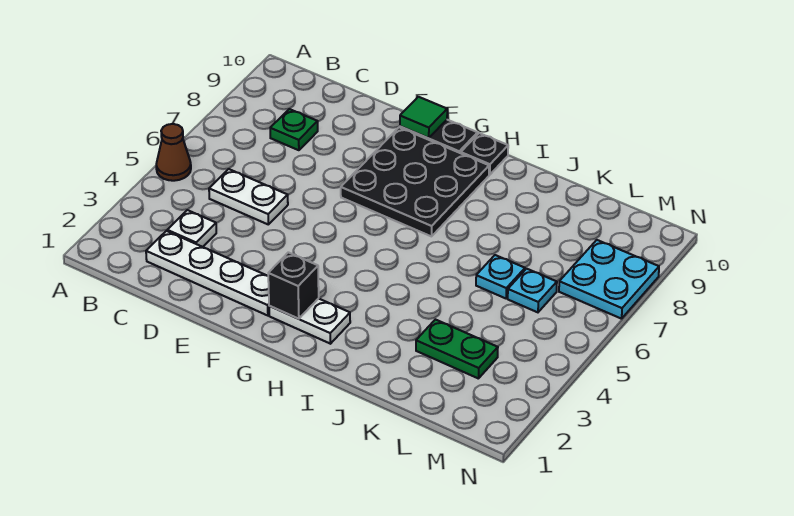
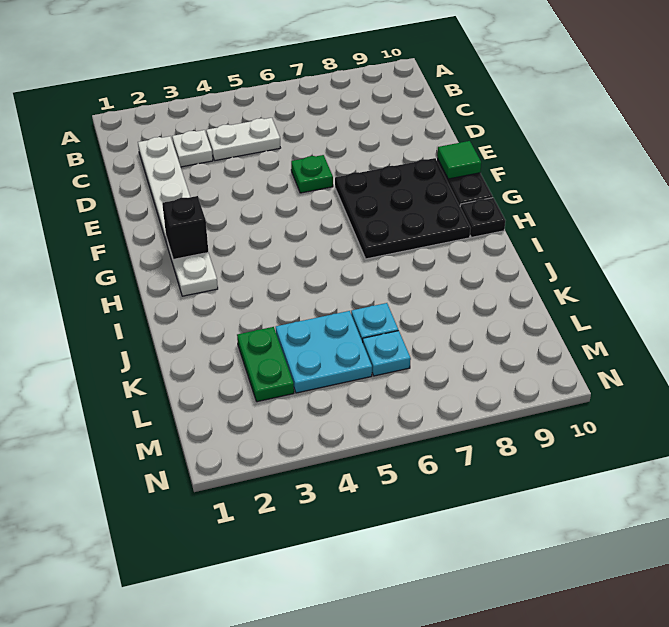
brown 1x1 cone [156,124,191,181] -> none
white 1x2 plate [209,169,288,224] -> white 1x2 plate turned to [206,118,280,161]
green 1x1 plate [270,109,318,150] -> green 1x1 plate moved to [291,155,333,193]
cyan 2x2 plate [559,240,659,319] -> cyan 2x2 plate moved to [276,311,372,393]

